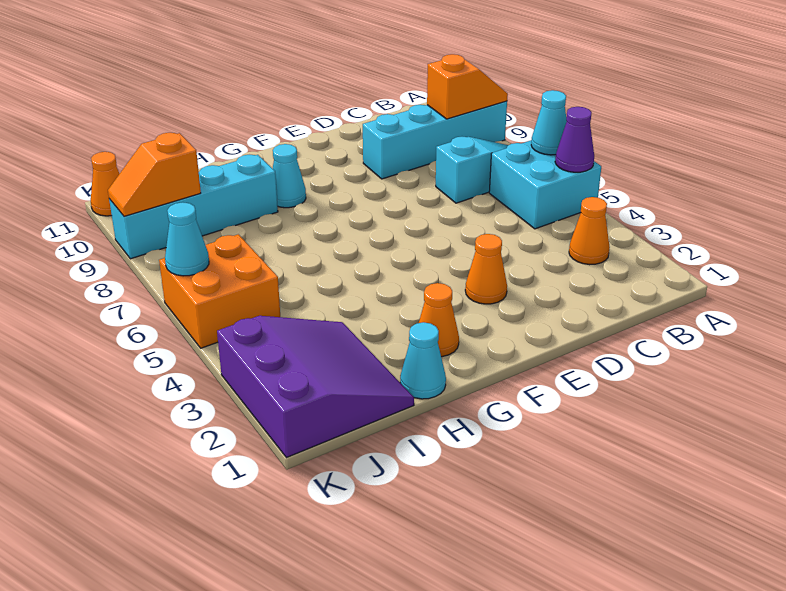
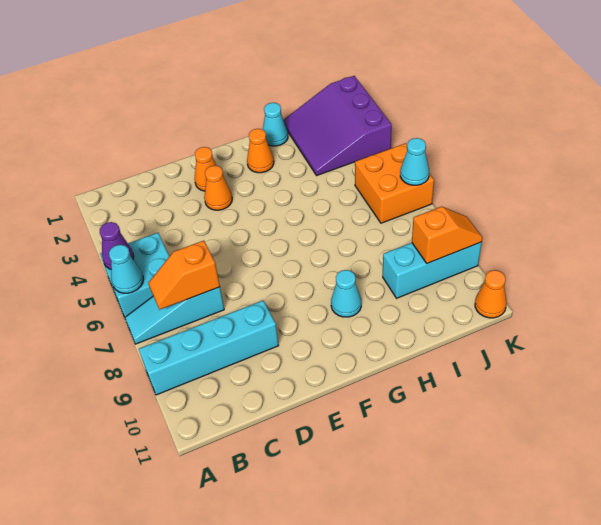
orange 1x2 slope [427,54,508,119] -> orange 1x2 slope moved to [148,241,220,310]
orange 1x1 cone [569,197,610,265] -> orange 1x1 cone moved to [195,147,217,191]
cyan 1x4 brick [109,155,278,259] -> cyan 1x3 brick [383,242,482,298]

